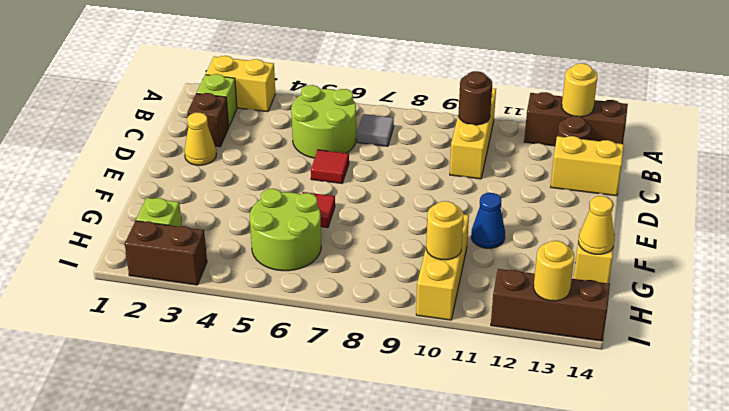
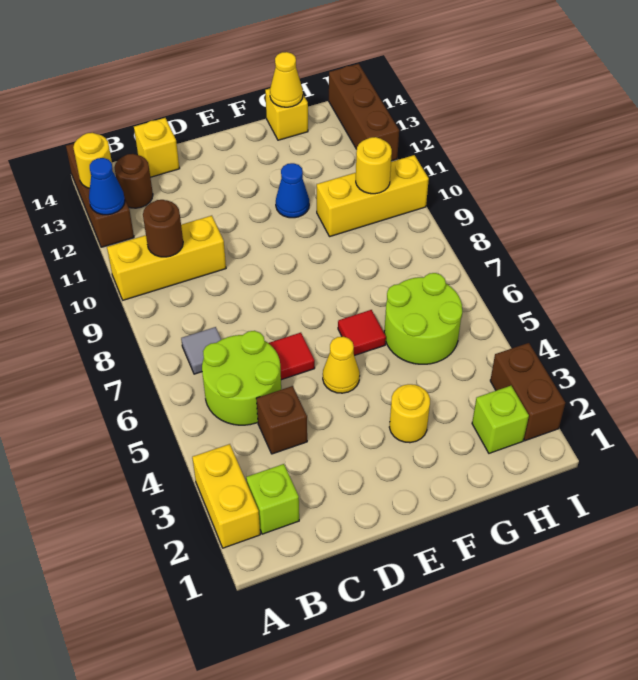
none -> blue 1x1 cone [89,158,125,215]
brown 1x1 brick [187,93,229,147] -> brown 1x1 brick moved to [256,386,307,454]
yellow 1x2 brick [551,136,624,196] -> yellow 1x1 brick [134,118,180,177]
yellow 1x1 cone [184,113,216,165] -> yellow 1x1 cone moved to [323,337,360,393]
yellow 1x1 round brick [534,241,574,301] -> yellow 1x1 round brick moved to [389,384,430,443]

